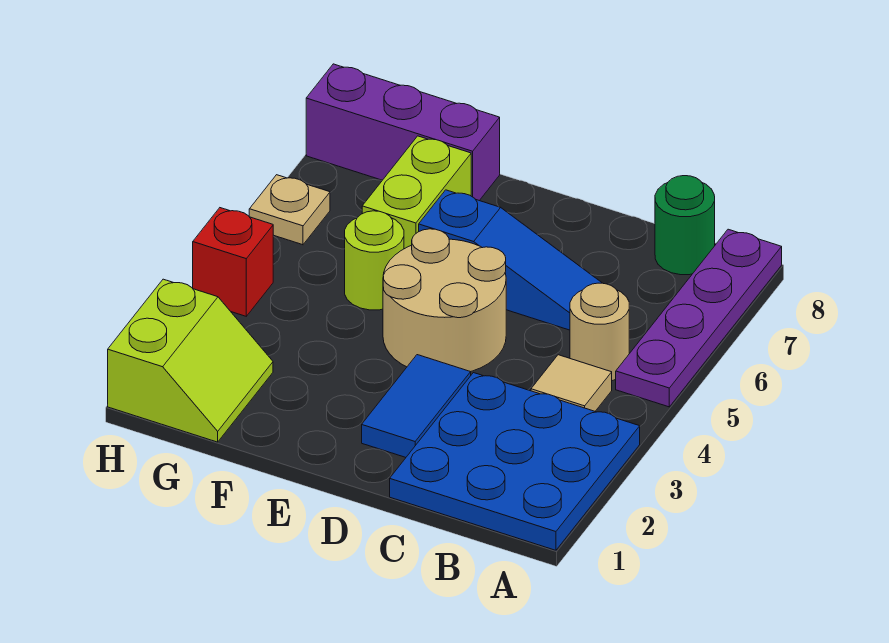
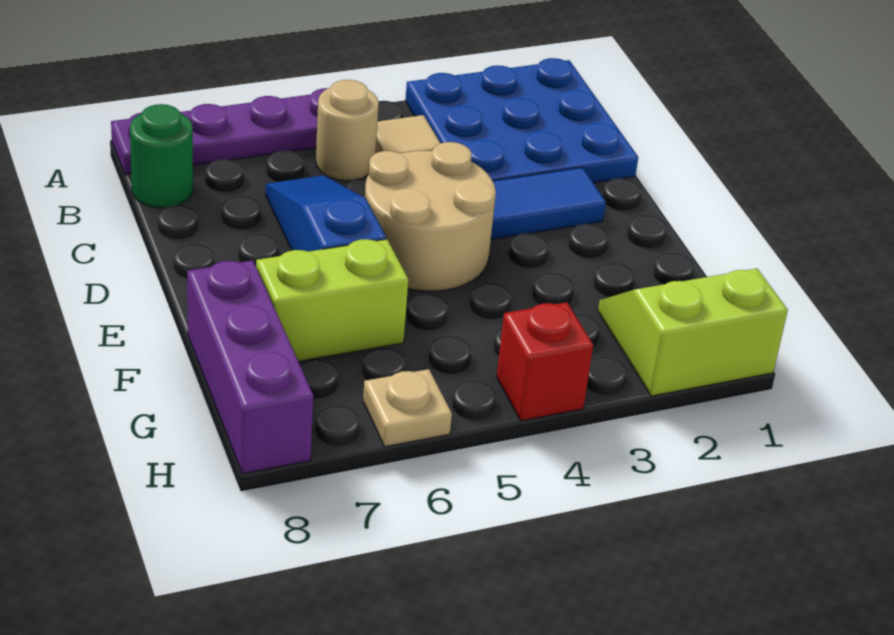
lime 1x1 round brick [345,211,404,310] -> none

